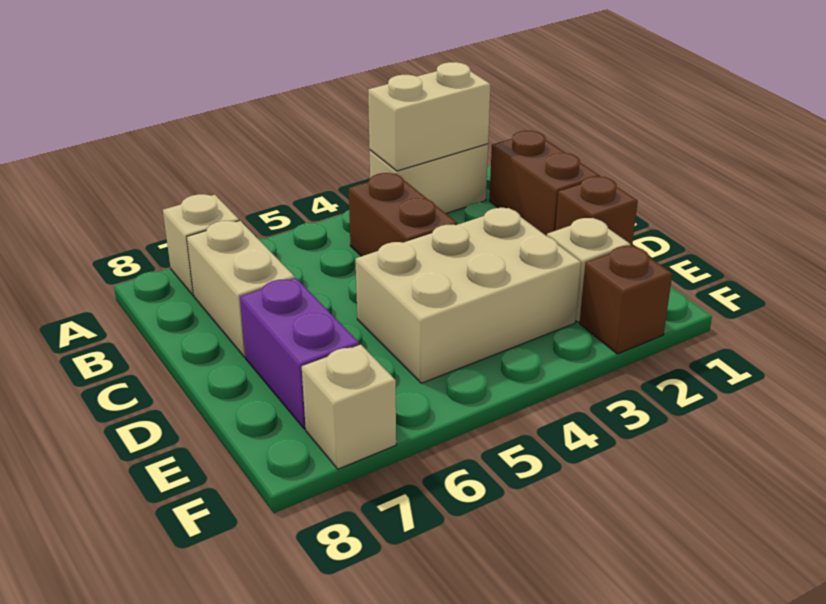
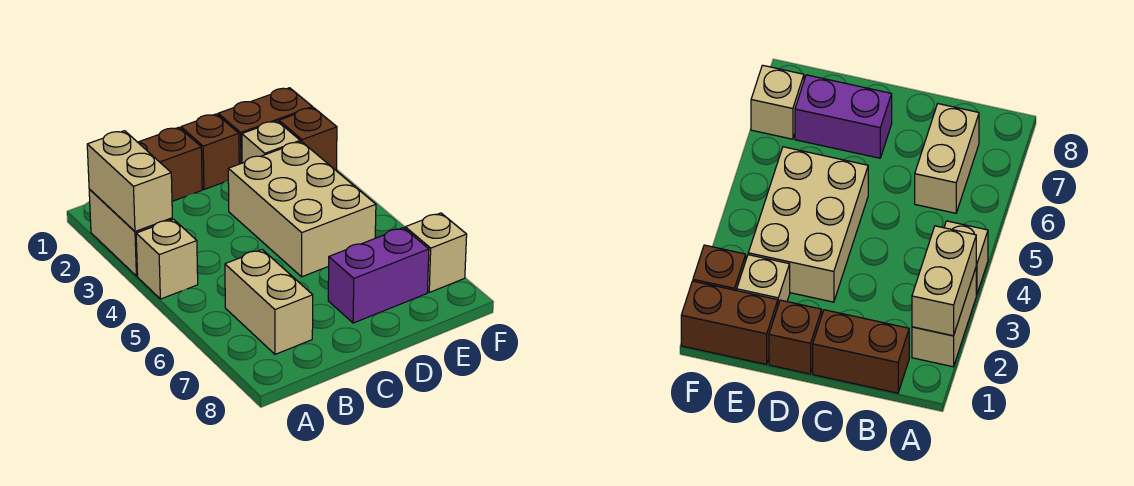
tan 1x1 brick [163,194,239,295] -> tan 1x1 brick moved to [136,219,198,299]
brown 1x2 brick [349,173,457,256] -> brown 1x2 brick moved to [218,88,312,164]
tan 1x2 brick [187,221,295,357] -> tan 1x2 brick turned to [225,250,313,354]

